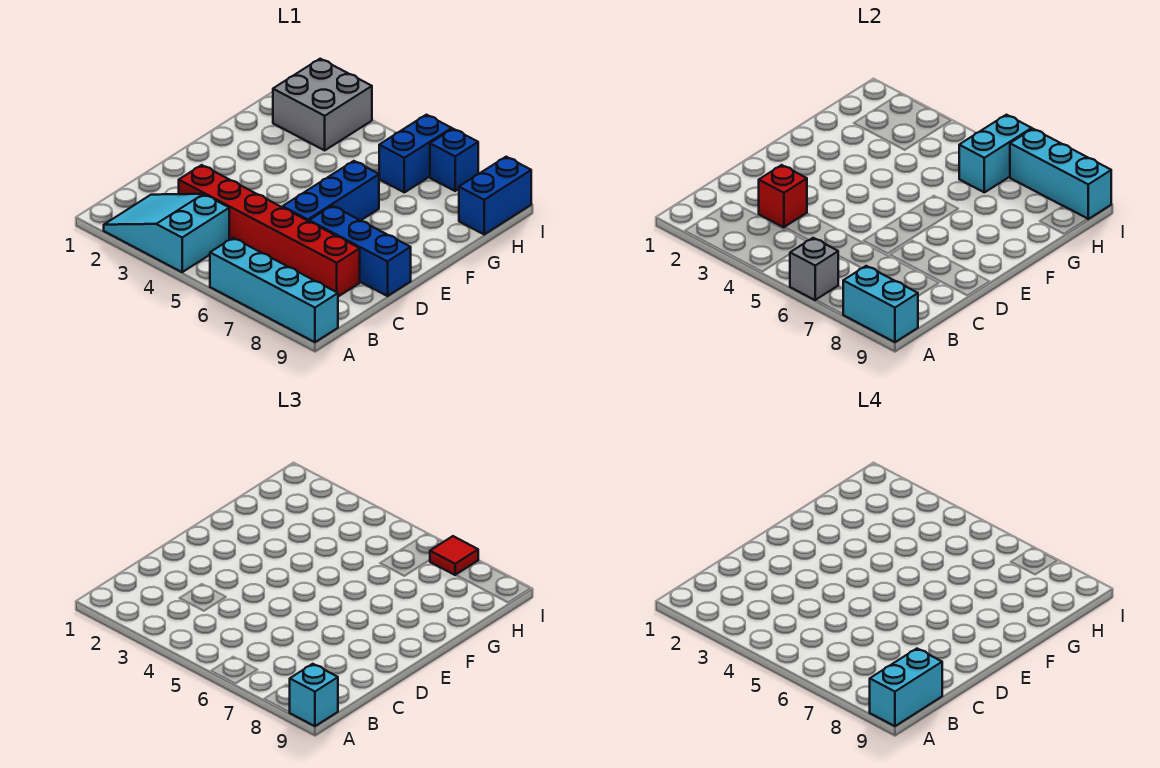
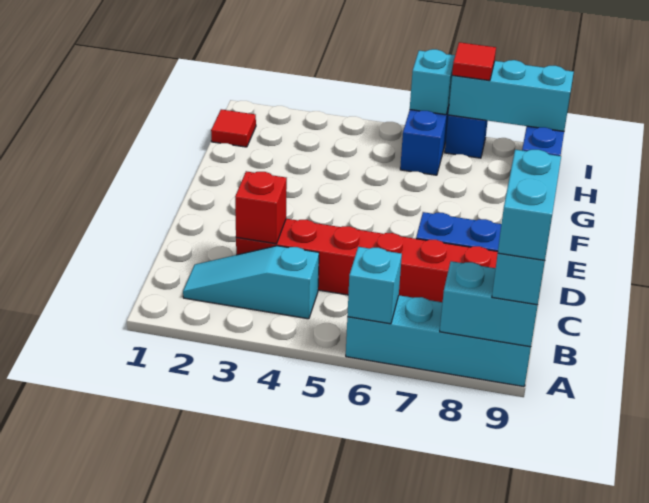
cyan 2x3 slope [104,194,229,272] -> cyan 1x3 slope [183,246,319,319]
grey 1x1 brick [790,238,838,300] -> cyan 1x1 brick [347,247,402,324]
blue 1x3 brick [283,161,379,221] -> none
none -> red 1x1 tile [211,109,256,147]
grey 2x2 brick [273,59,372,150] -> none
cyan 1x2 brick [959,115,1032,192] -> cyan 1x1 brick [410,49,455,115]

